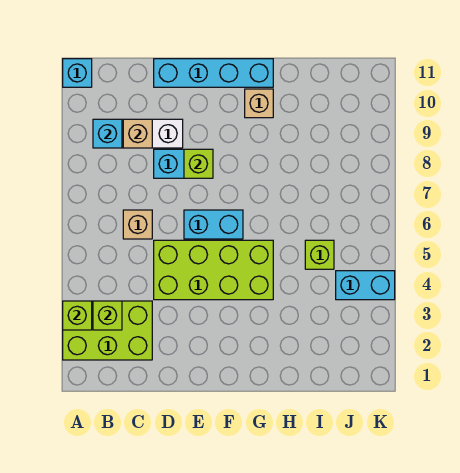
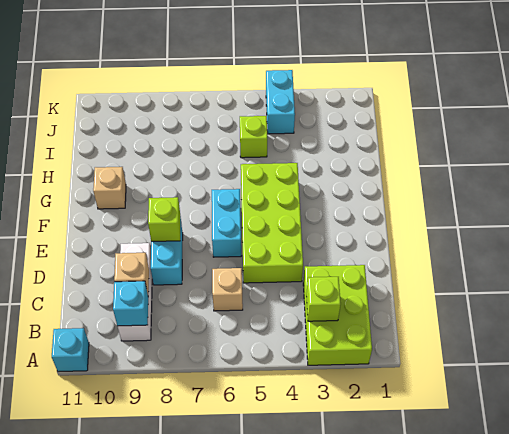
lime 1x1 brick [63,301,92,330] -> none
cyan 1x4 brick [154,59,273,87] -> none

